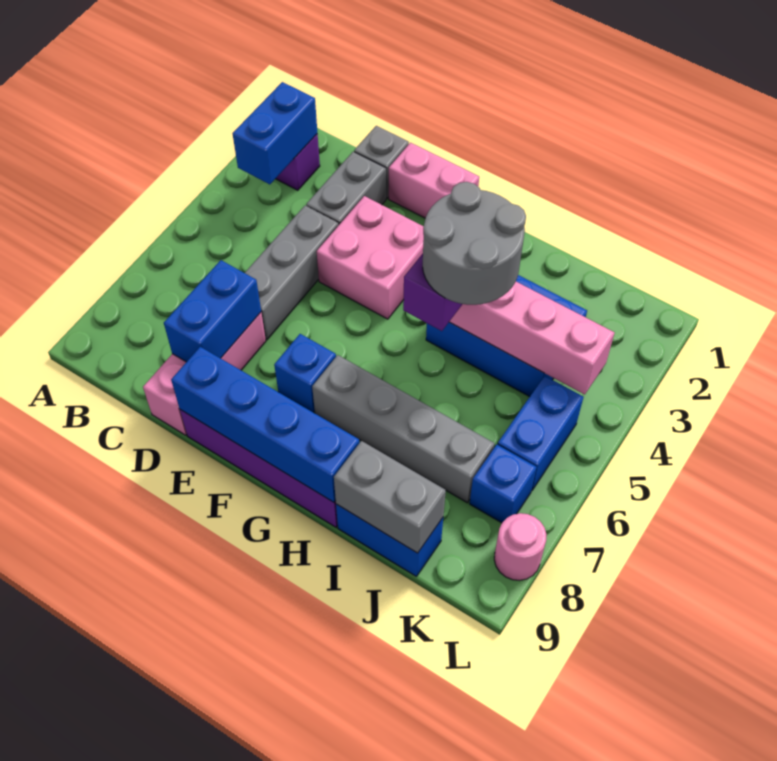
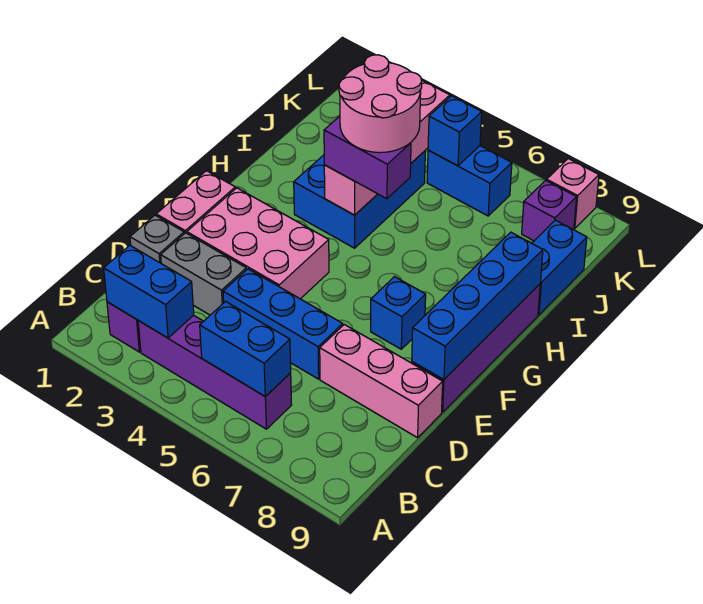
none -> purple 1x4 brick [138,315,292,429]
grey 1x3 brick [245,206,339,340] -> blue 1x3 brick [223,269,343,379]
blue 1x2 brick [164,260,261,362] -> blue 1x2 brick moved to [200,302,291,397]
pink 2x2 brick [317,196,424,319] -> pink 2x3 brick [187,188,329,299]
grey 1x4 brick [312,355,495,503] -> none
grey 2x2 round brick [423,182,526,305] -> pink 2x2 round brick [339,55,422,153]
grey 1x2 brick [334,441,446,553] -> none
blue 1x1 brick [470,445,536,523] -> blue 1x1 brick moved to [428,96,482,166]
none -> purple 1x1 brick [522,180,577,241]
pink 1x1 round brick [494,513,546,580] -> pink 1x1 brick [546,159,599,228]

